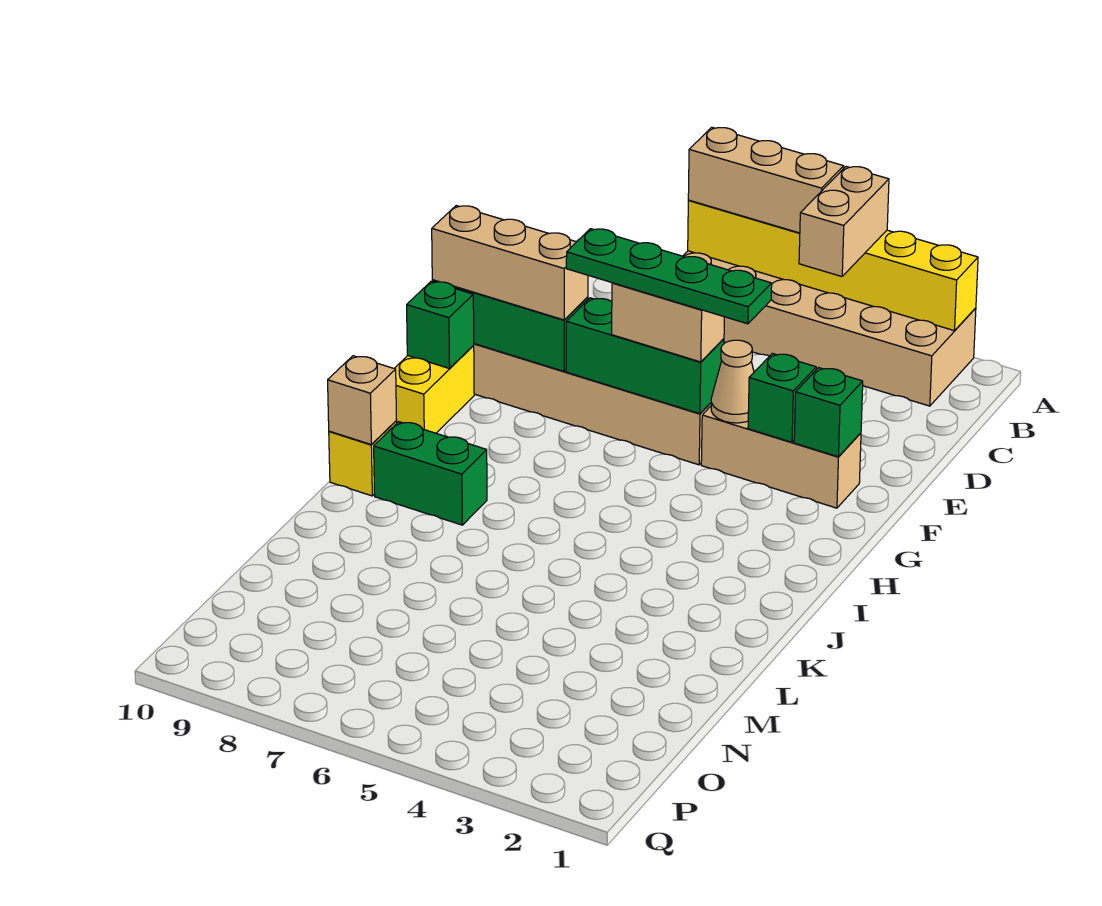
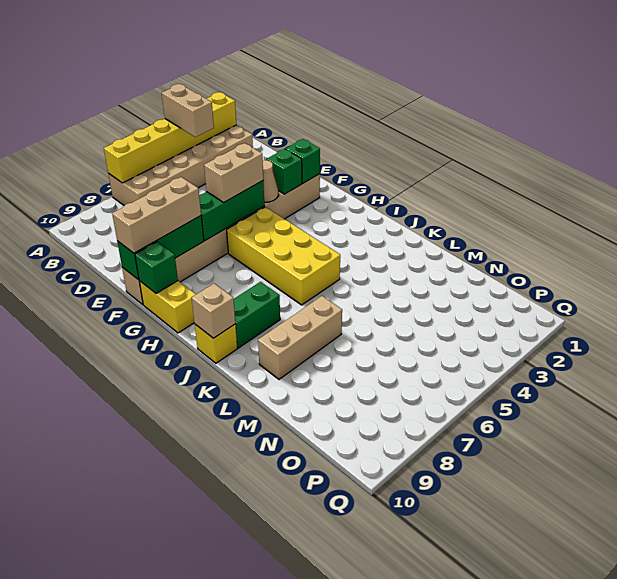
tan 1x3 brick [688,127,844,233] -> tan 1x3 brick moved to [258,296,342,379]
green 1x4 plate [566,229,772,324] -> none
none -> yellow 2x4 brick [227,207,340,305]

